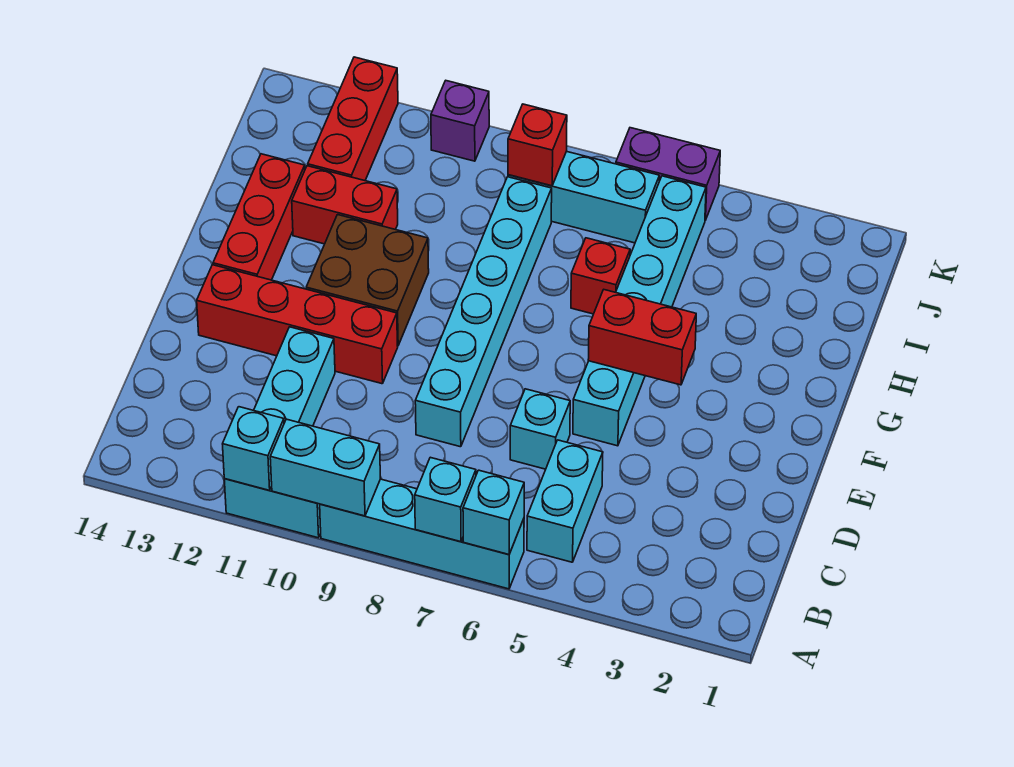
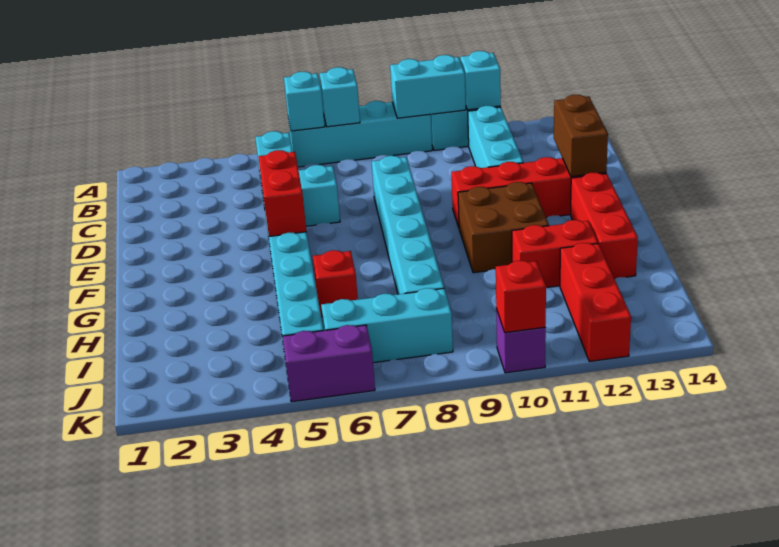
none -> brown 1x2 brick [554,95,608,177]
red 1x2 brick [588,290,696,385] -> red 1x2 brick turned to [258,150,306,236]
red 1x1 brick [508,104,567,186] -> red 1x1 brick moved to [496,261,546,333]

